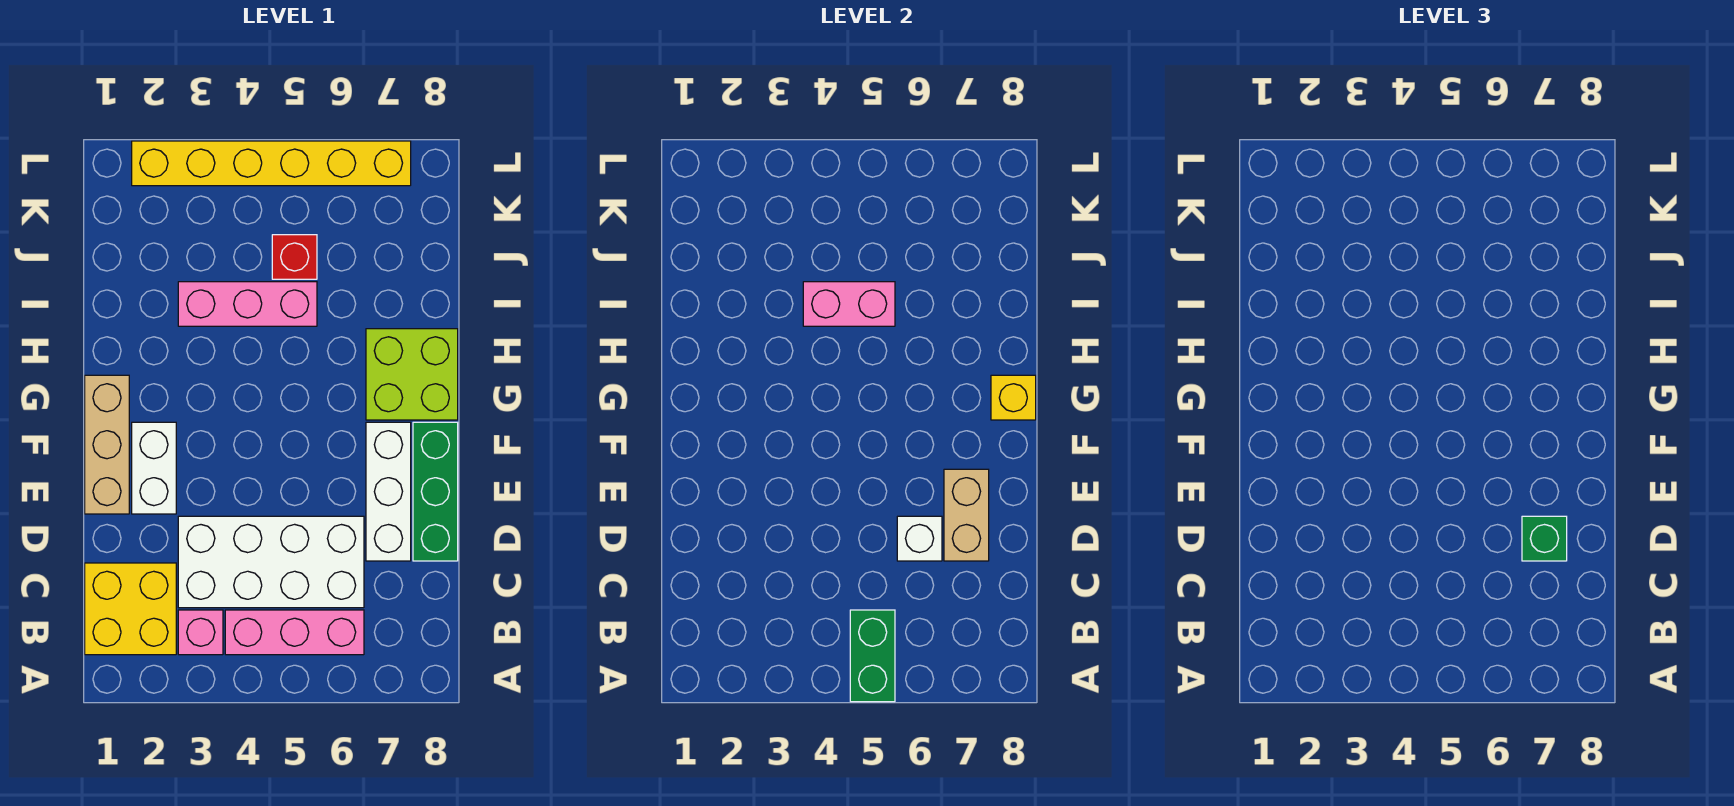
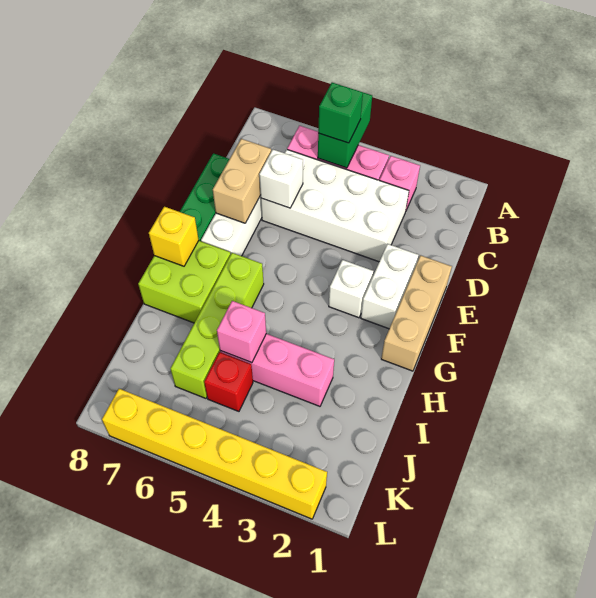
yellow 2x2 brick [85,563,176,655] -> none
green 1x1 brick [1522,516,1567,561] -> green 1x1 brick moved to [318,83,363,143]
none -> white 1x1 brick [329,260,373,318]
none -> lime 1x4 brick [171,253,264,398]
pink 1x2 brick [803,282,895,326] -> pink 1x1 brick [217,301,266,363]

